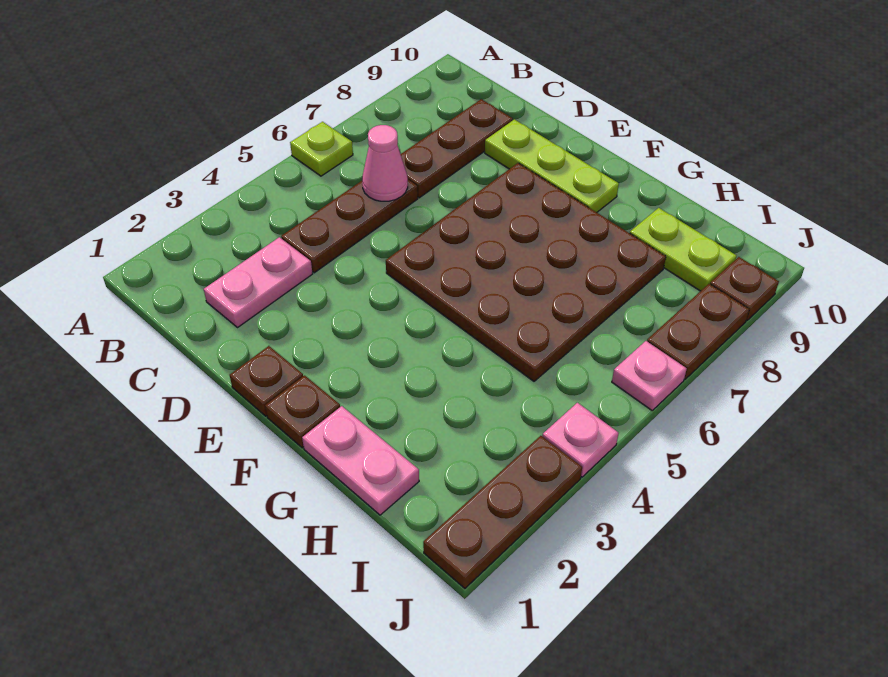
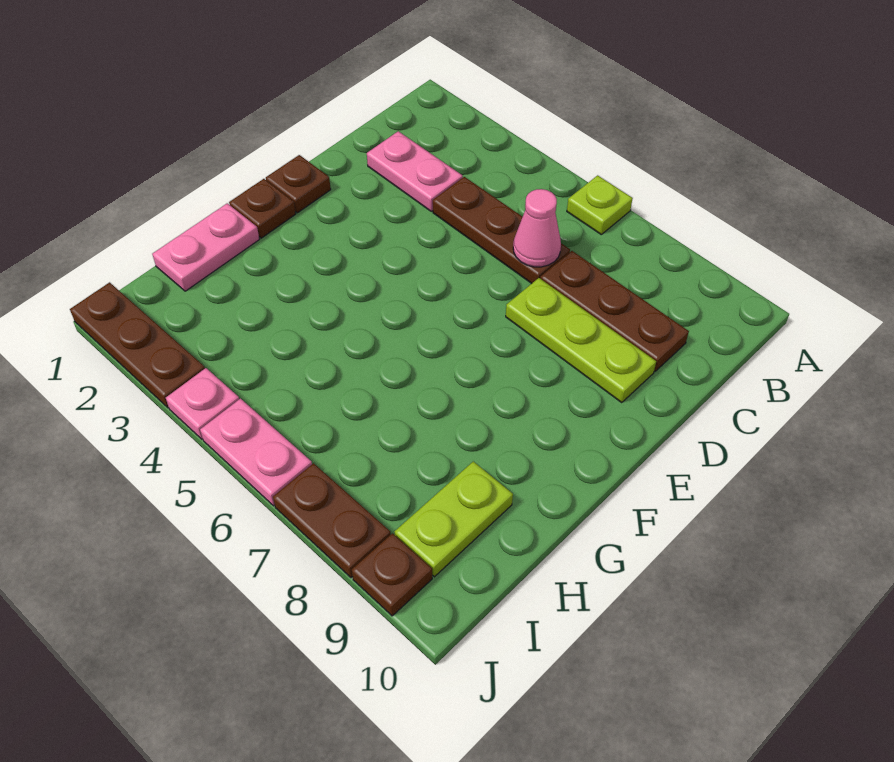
lime 1x3 plate [485,119,619,212] -> lime 1x3 plate turned to [506,278,656,403]
brown 4x4 plate [386,163,666,381] -> none
pink 1x1 plate [612,341,687,410] -> pink 1x2 plate [200,399,312,506]

